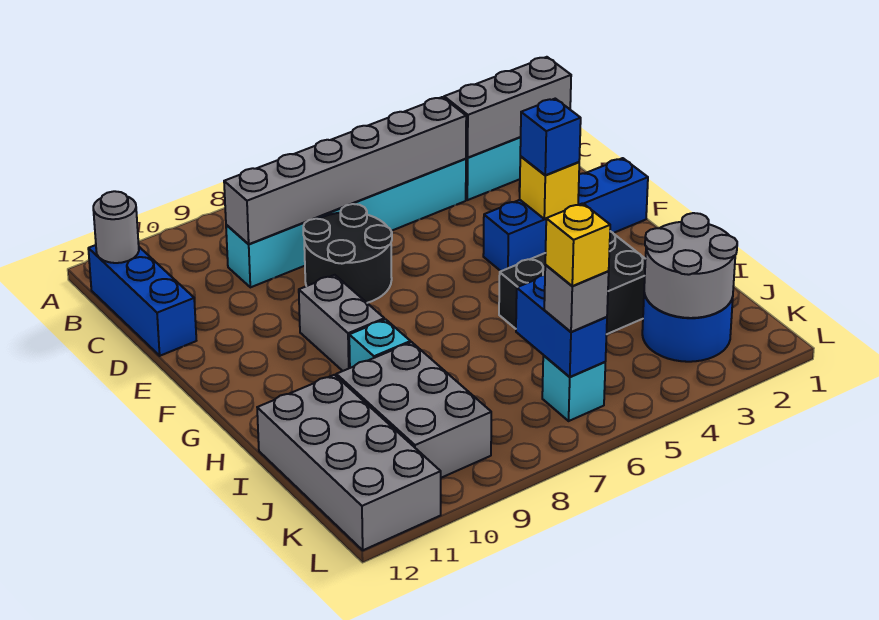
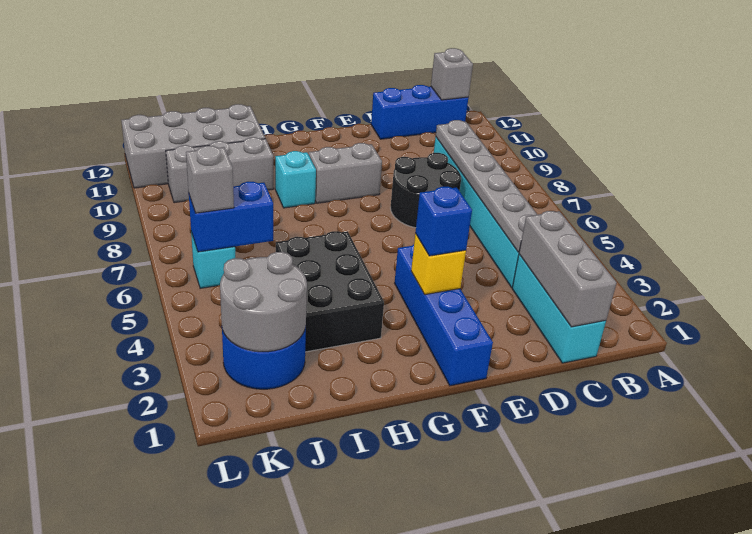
grey 1x1 round brick [93,191,139,263] -> grey 1x1 brick [431,48,473,100]
grey 1x6 brick [224,97,466,244] -> grey 1x6 plate [436,120,537,252]
grey 2x3 brick [336,342,491,478] -> grey 1x3 brick [166,137,274,203]
yellow 1x1 brick [545,203,610,286] -> none

